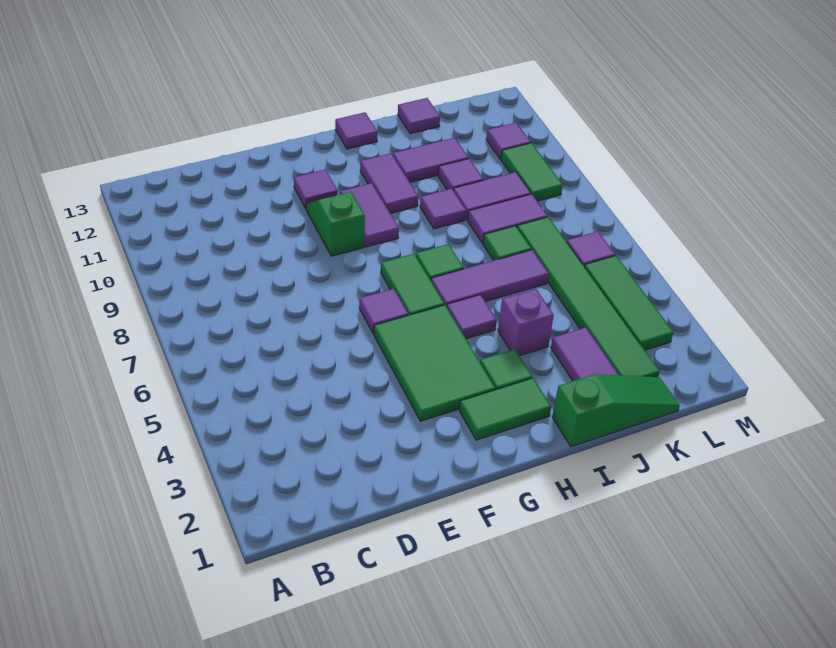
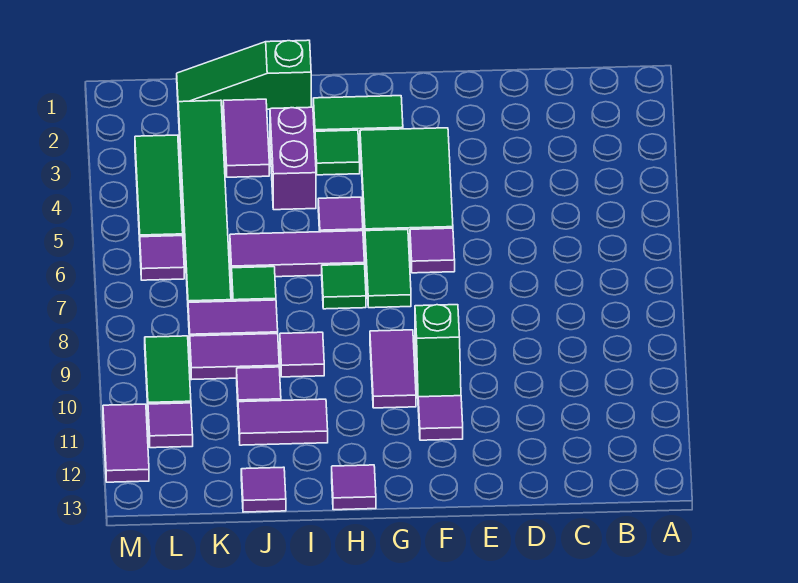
purple 1x2 tile [360,153,418,213] -> purple 1x2 tile moved to [103,404,149,482]
purple 1x1 brick [498,289,554,356] -> purple 1x2 brick [270,107,316,210]

